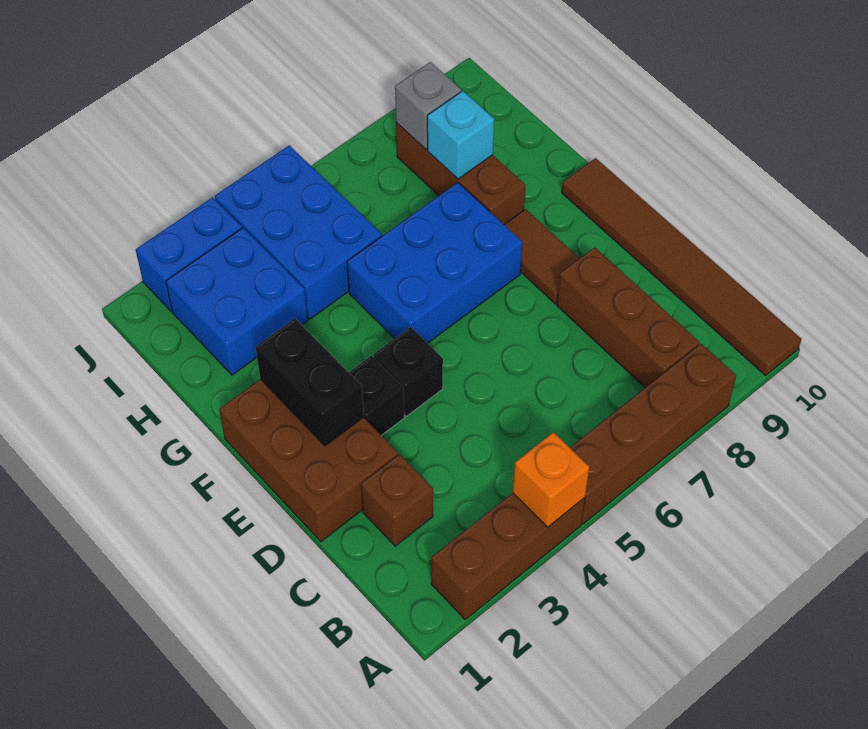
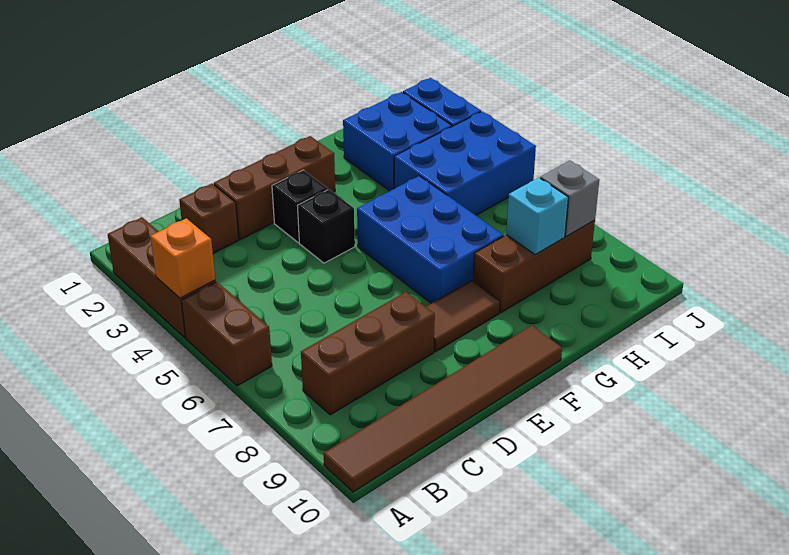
brown 1x4 brick [570,344,736,524] -> brown 1x2 brick [181,282,272,386]
brown 2x3 brick [219,379,398,542] -> brown 1x3 brick [214,136,335,240]
black 1x2 brick [256,319,364,446] -> none

